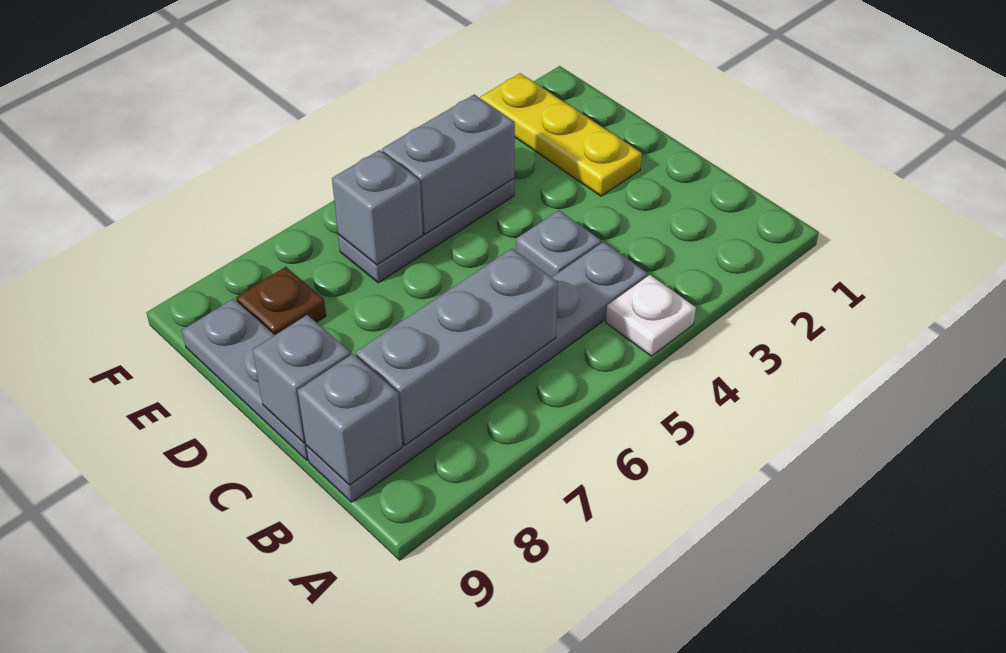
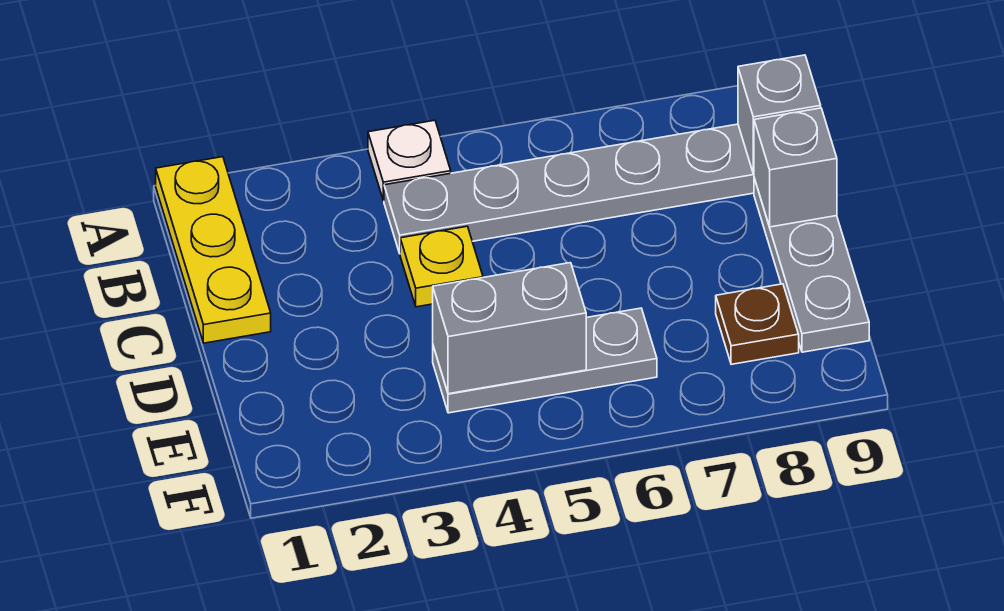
grey 1x3 brick [355,249,558,445] -> none
grey 1x1 plate [516,211,601,277] -> yellow 1x1 plate [400,226,483,307]
yellow 1x3 plate [481,73,642,196] -> yellow 1x3 plate moved to [156,157,271,343]
grey 1x1 brick [332,150,423,265] -> none

